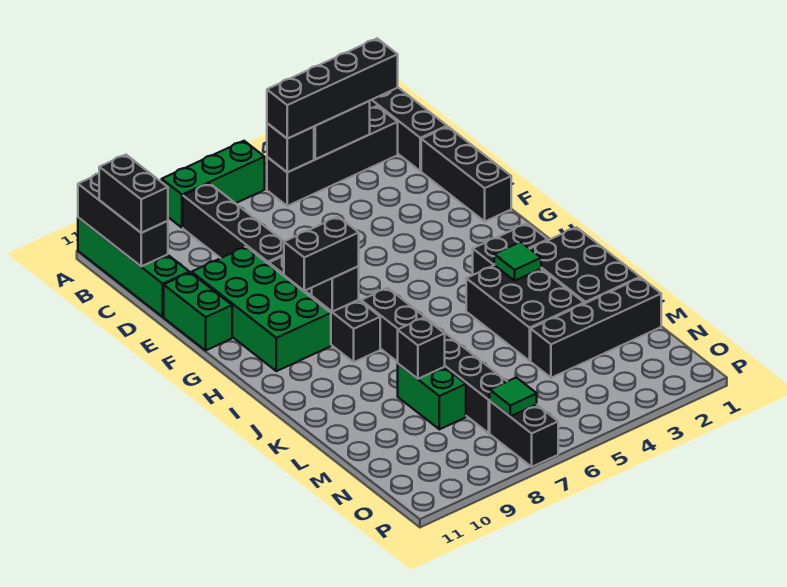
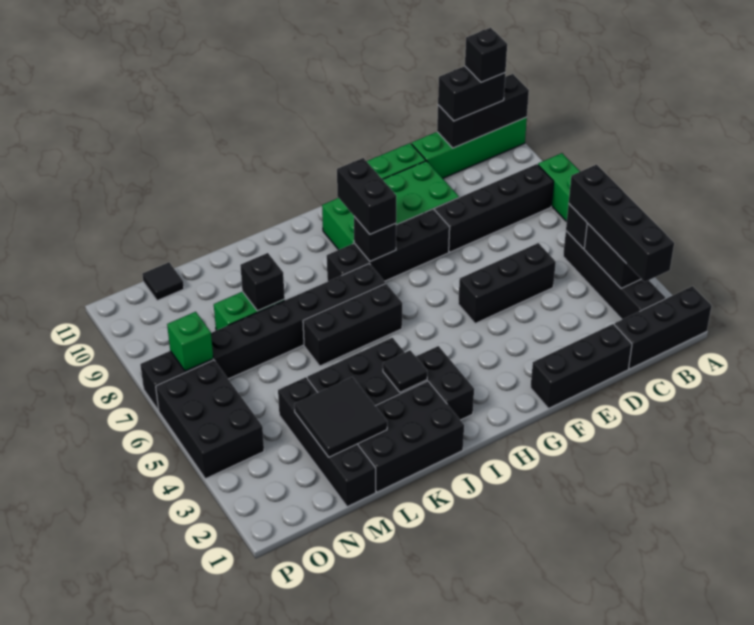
none -> black 1x1 brick [465,28,507,82]
none -> black 1x3 brick [458,243,556,324]
none -> black 1x3 brick [303,284,402,366]
green 1x1 tile [494,242,541,281] -> black 1x1 tile [383,350,427,392]
none -> black 2x2 tile [294,377,387,457]
none -> black 1x1 tile [142,262,184,301]
none -> black 2x3 brick [156,360,264,479]
green 1x1 tile [490,377,537,416] -> green 1x1 brick [167,312,213,371]

